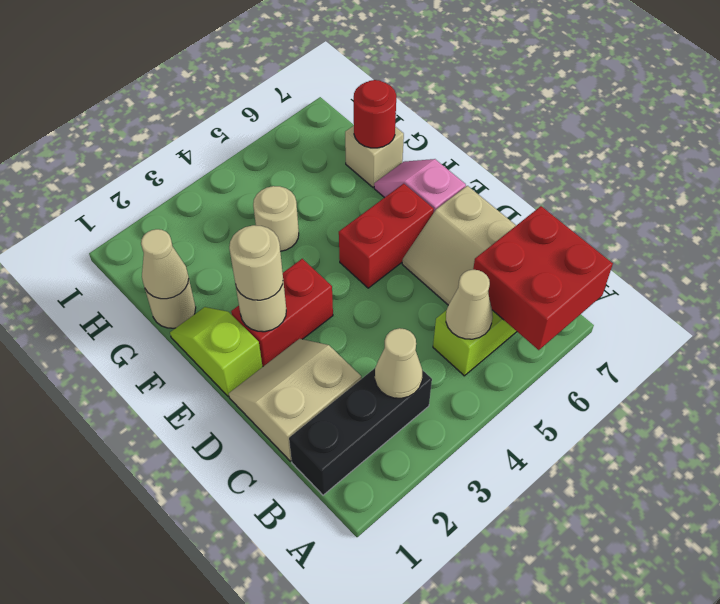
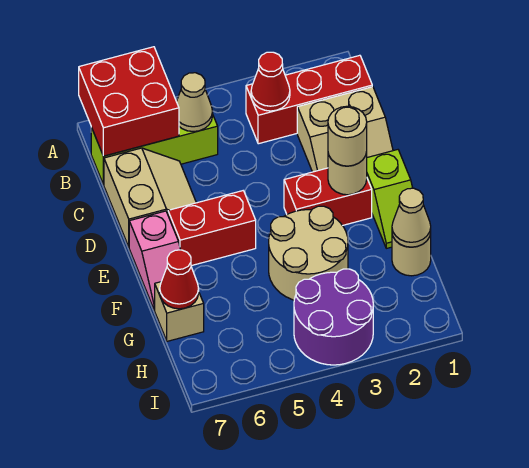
black 1x3 brick [289,368,432,495] -> red 1x3 brick [246,55,372,144]
tan 1x1 cone [375,328,422,398] -> red 1x1 cone [251,52,290,111]
tan 1x1 round brick [253,186,299,251] -> tan 2x2 round brick [269,206,348,300]
red 1x1 round brick [354,80,396,148] -> red 1x1 cone [160,250,199,309]
none -> purple 2x2 round brick [294,269,373,365]

